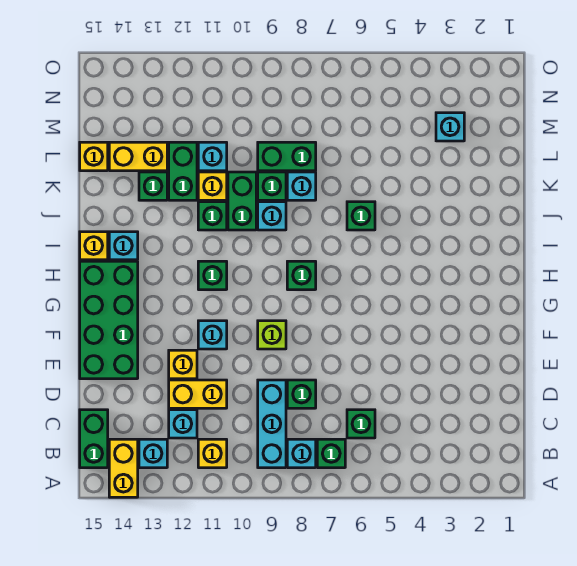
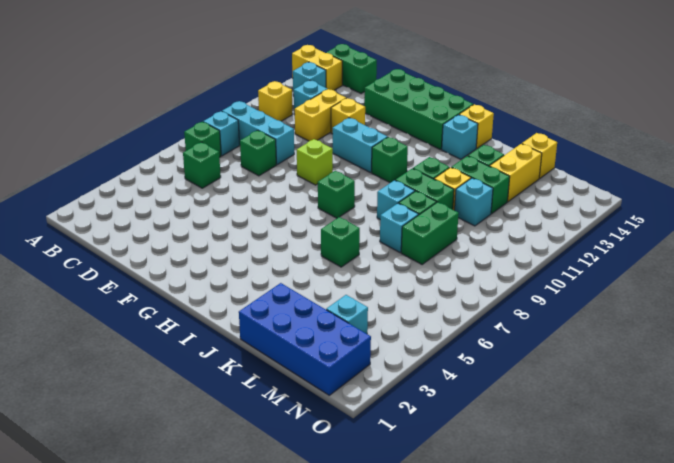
cyan 1x1 brick [198,321,227,349] -> cyan 1x2 brick [333,118,388,173]
none -> blue 2x4 brick [239,283,371,395]

